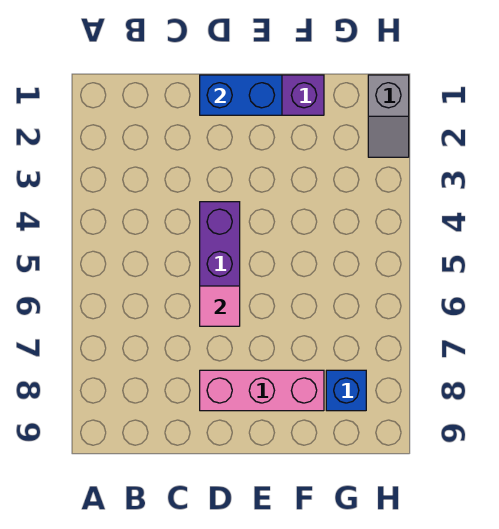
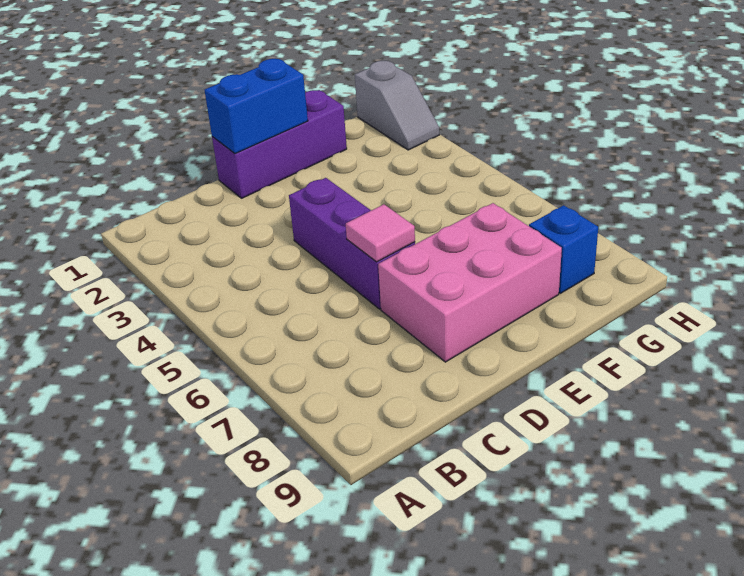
pink 1x3 brick [200,370,324,411] -> pink 2x3 brick [378,203,562,362]

